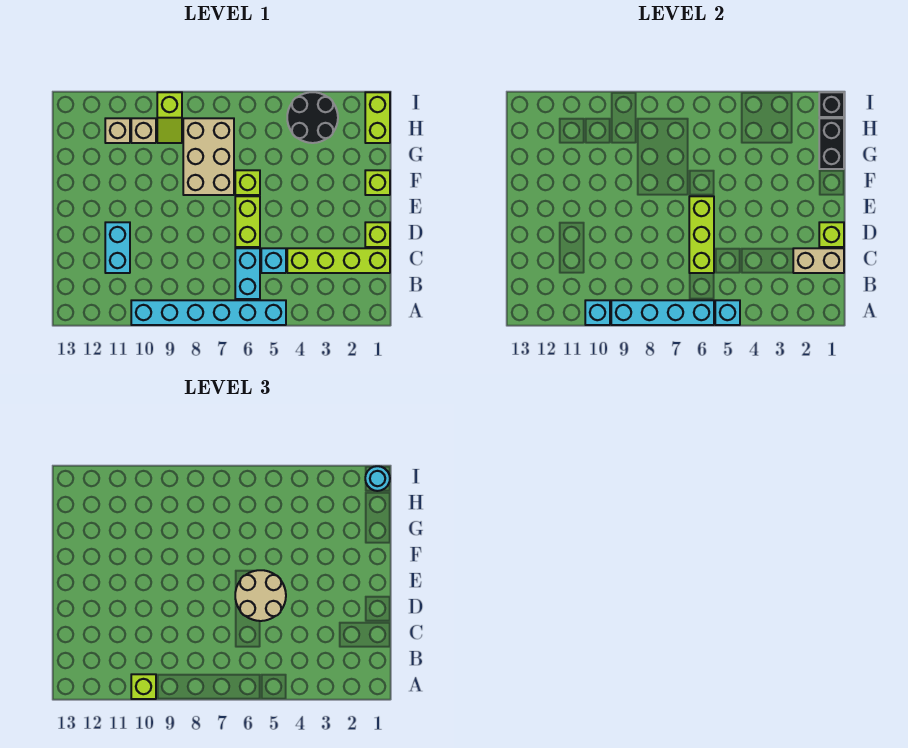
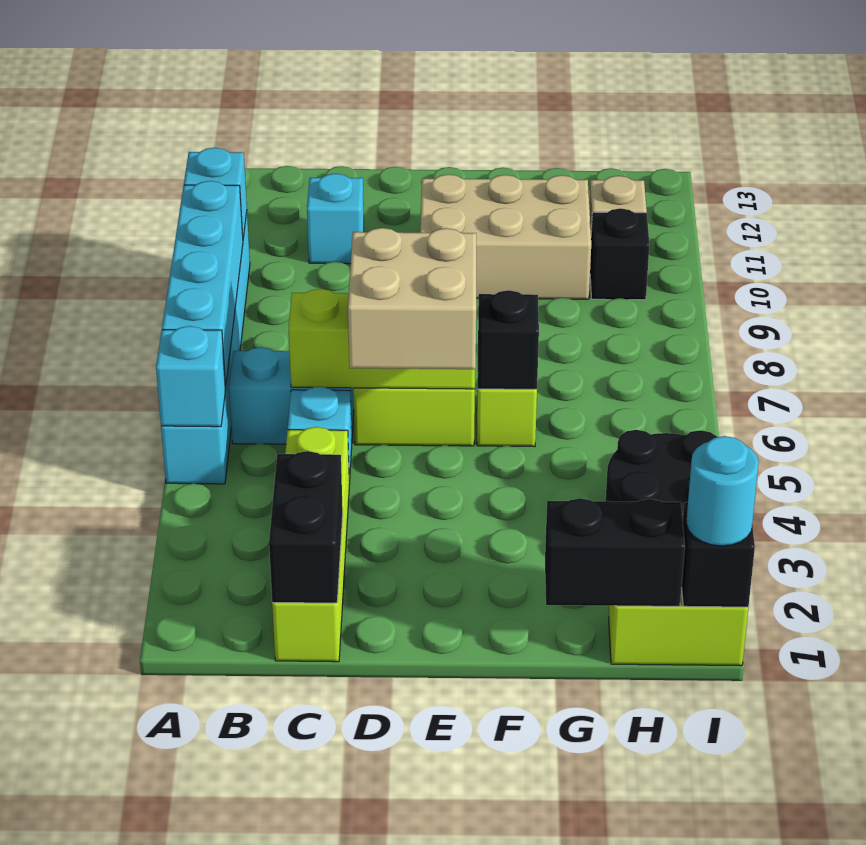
lime 1x1 brick [131,674,156,699] -> none
tan 1x2 brick [793,248,844,273] -> black 1x2 brick [269,451,343,603]
cyan 1x2 brick [105,222,130,273] -> cyan 1x1 brick [307,174,364,264]
lime 1x1 brick [365,222,390,247] -> none
lime 1x1 brick [819,222,844,247] -> none
tan 2x2 round brick [235,570,286,621] -> tan 2x2 brick [348,228,476,369]
lime 1x1 brick [365,170,390,195] -> none
none -> black 1x1 brick [478,290,539,389]
tan 2x3 brick [183,118,234,195] -> tan 2x3 brick moved to [420,174,591,299]
lime 1x2 slope [157,92,182,143] -> none
tan 1x1 brick [131,118,156,143] -> black 1x1 brick [590,208,649,300]

